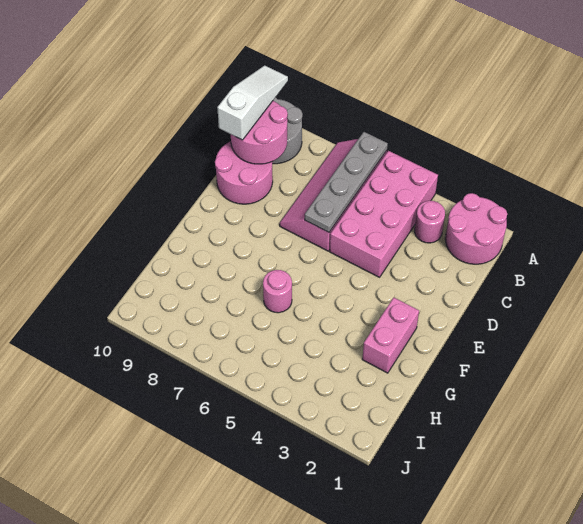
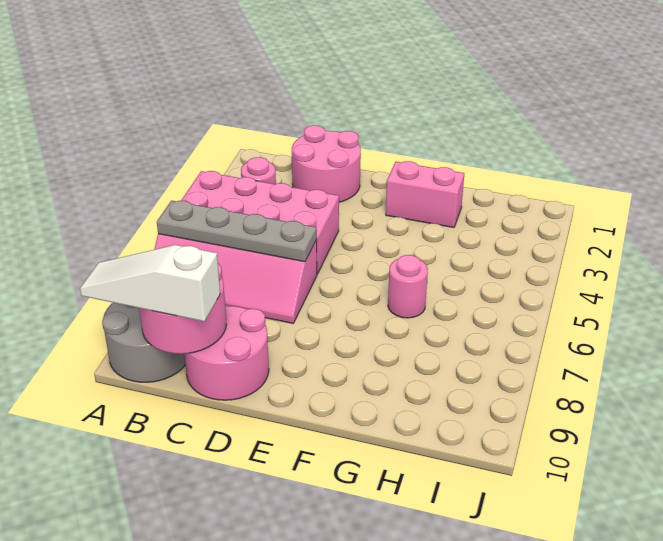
pink 2x2 round brick [445,193,507,264] -> pink 2x2 round brick moved to [292,125,361,202]

